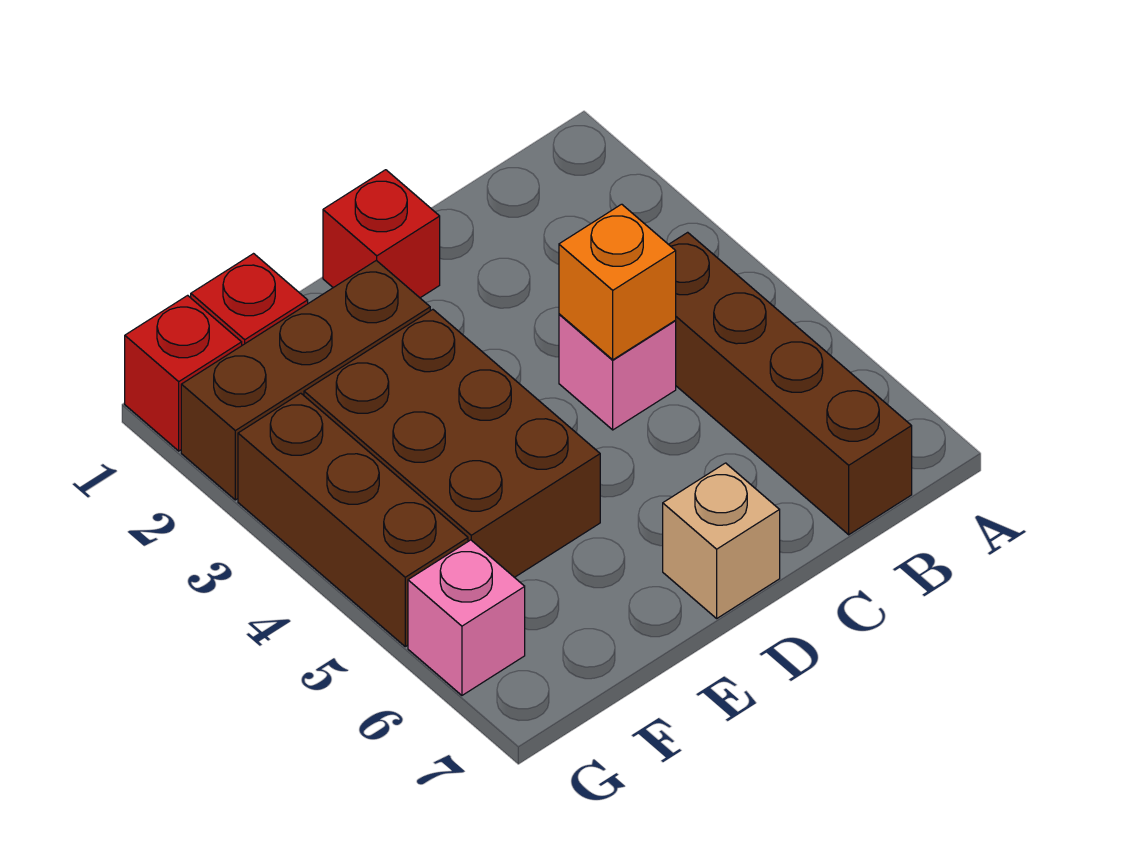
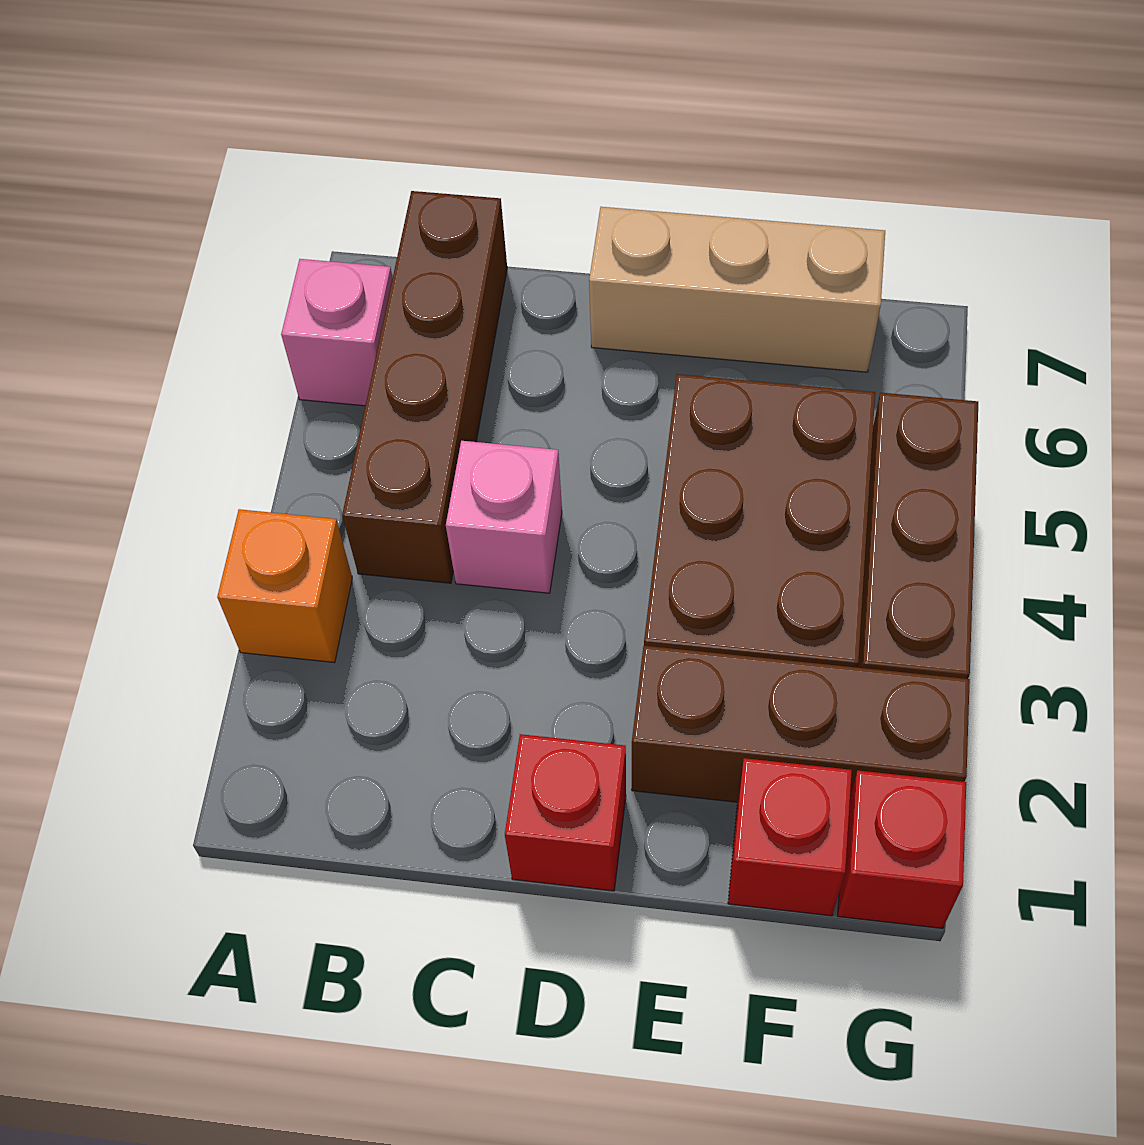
orange 1x1 brick [559,204,676,360] -> orange 1x1 brick moved to [217,509,352,663]
tan 1x1 brick [663,463,780,618] -> tan 1x3 brick [589,207,885,372]
pink 1x1 brick [408,540,525,695] -> pink 1x1 brick moved to [281,259,393,406]

